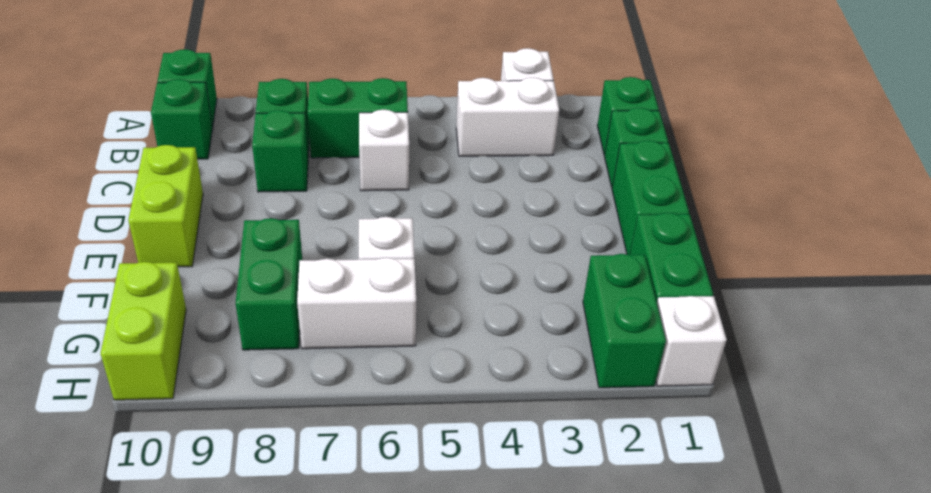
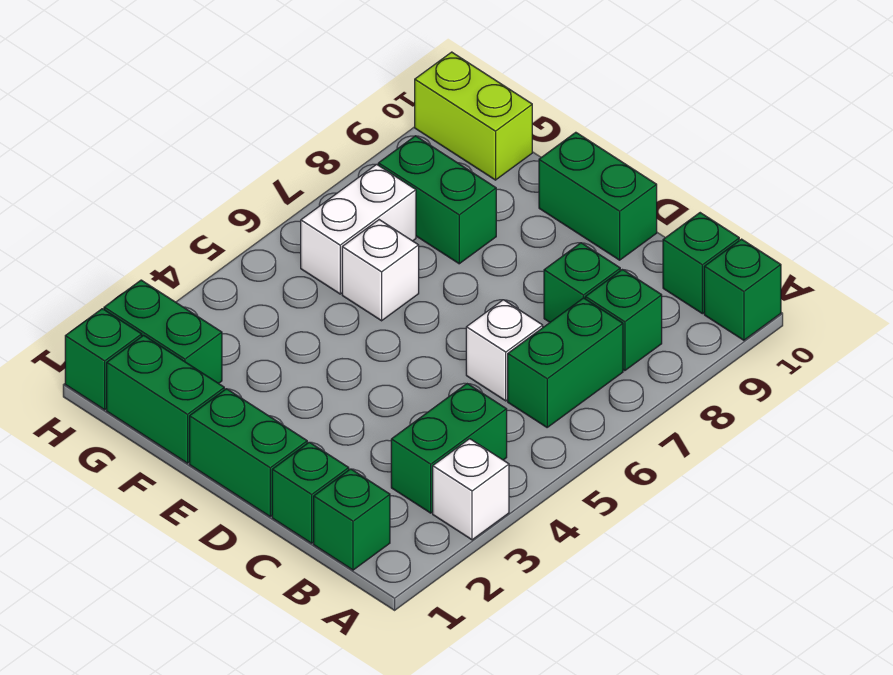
white 1x2 brick [456,78,559,156] -> green 1x2 brick [391,384,507,513]
lime 1x2 brick [128,145,203,267] -> green 1x2 brick [539,132,657,260]
white 1x1 brick [656,296,727,386] -> green 1x1 brick [65,309,142,410]

